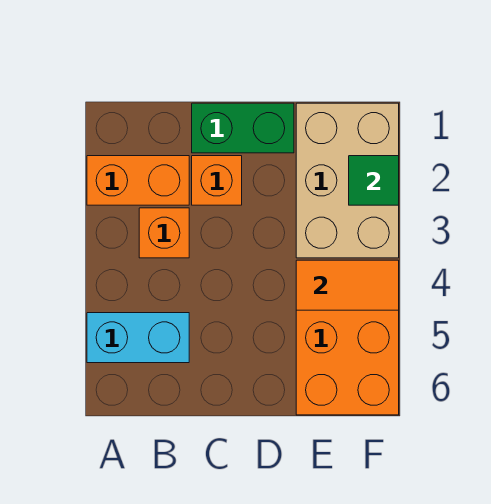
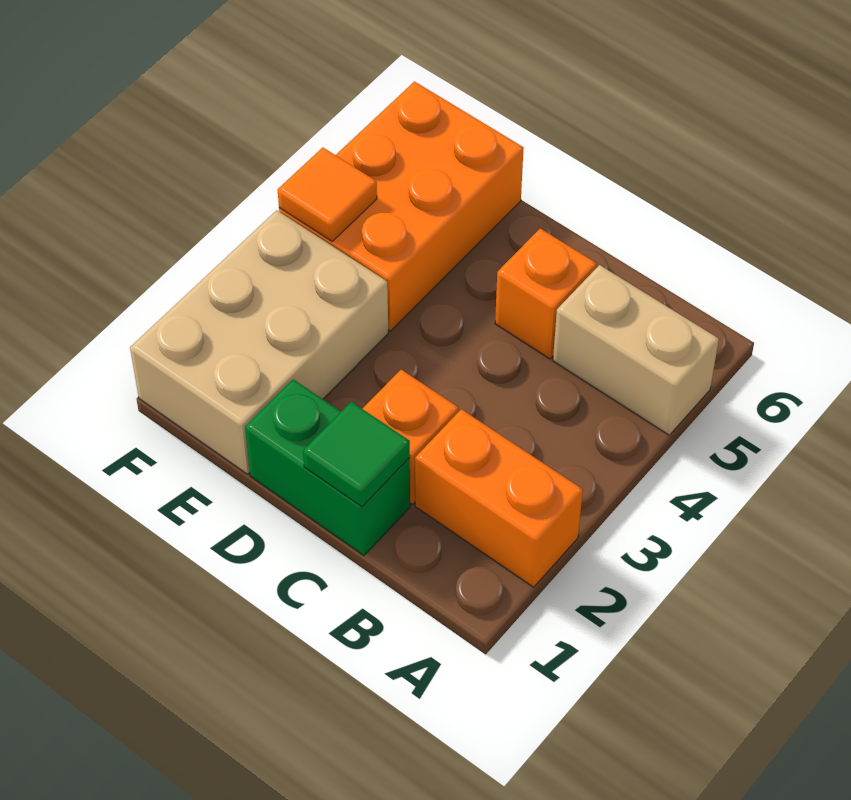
cyan 1x2 brick [87,313,189,363] -> tan 1x2 brick [553,265,719,435]
orange 1x1 brick [139,208,189,258] -> orange 1x1 brick moved to [495,228,597,359]
orange 1x2 tile [296,260,399,310] -> orange 1x1 tile [278,148,377,241]
green 1x1 tile [349,156,399,205] -> green 1x1 tile moved to [303,402,410,507]

